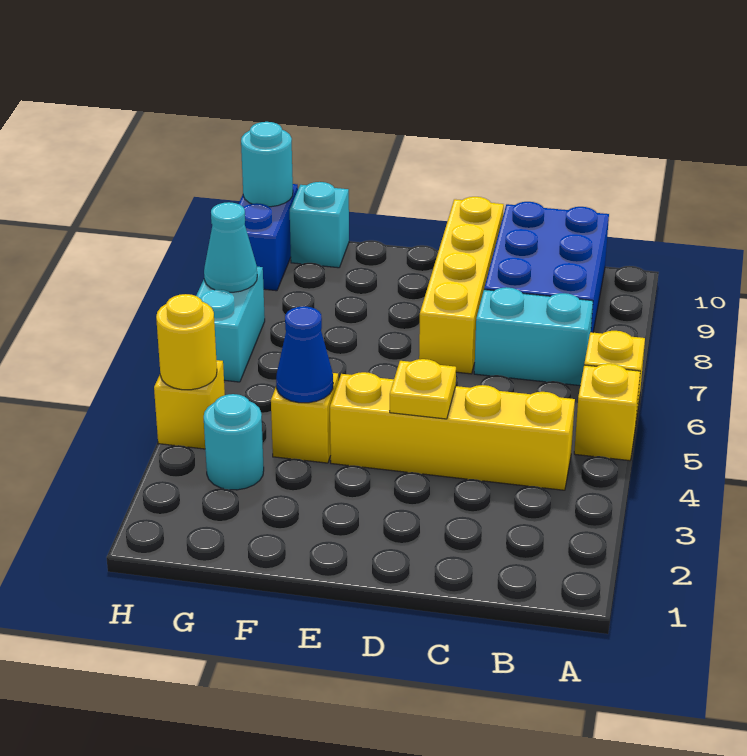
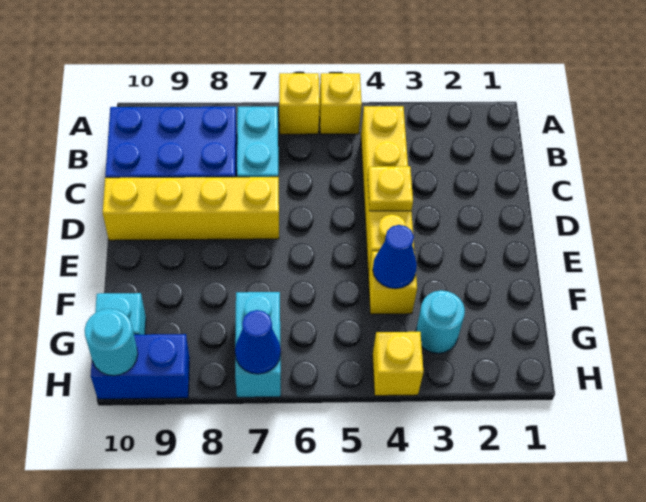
yellow 1x1 round brick [156,294,217,390] -> none
cyan 1x2 brick [196,267,265,382] -> cyan 1x2 brick turned to [235,292,281,397]
cyan 1x1 cone [204,202,257,292] -> blue 1x1 cone [235,310,281,374]

